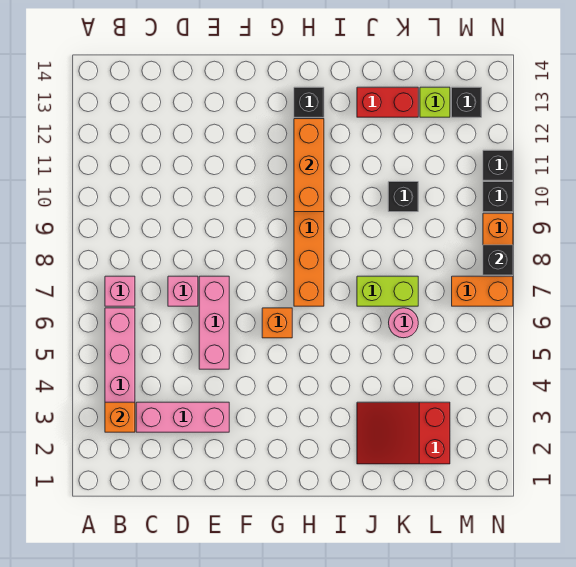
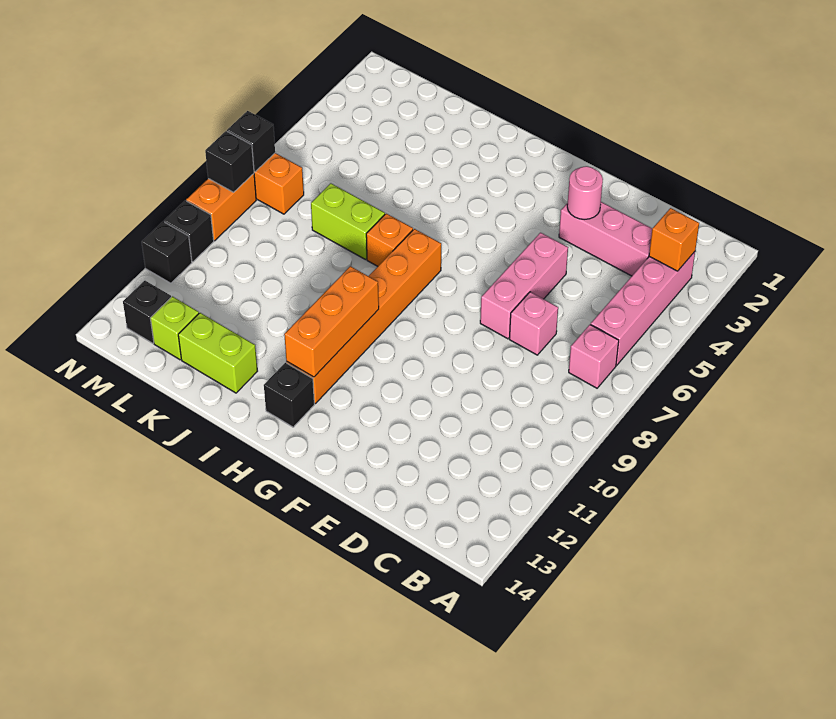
orange 1x1 brick [262,308,292,338] -> orange 1x1 brick moved to [366,214,413,266]
red 2x3 slope [357,402,450,464] -> none
red 1x2 brick [357,87,418,117] -> lime 1x2 brick [178,313,257,393]
pink 1x1 round brick [389,308,418,338] -> pink 1x1 round brick moved to [567,166,603,219]
black 1x1 brick [388,182,418,212] -> black 1x1 brick moved to [227,111,275,172]

